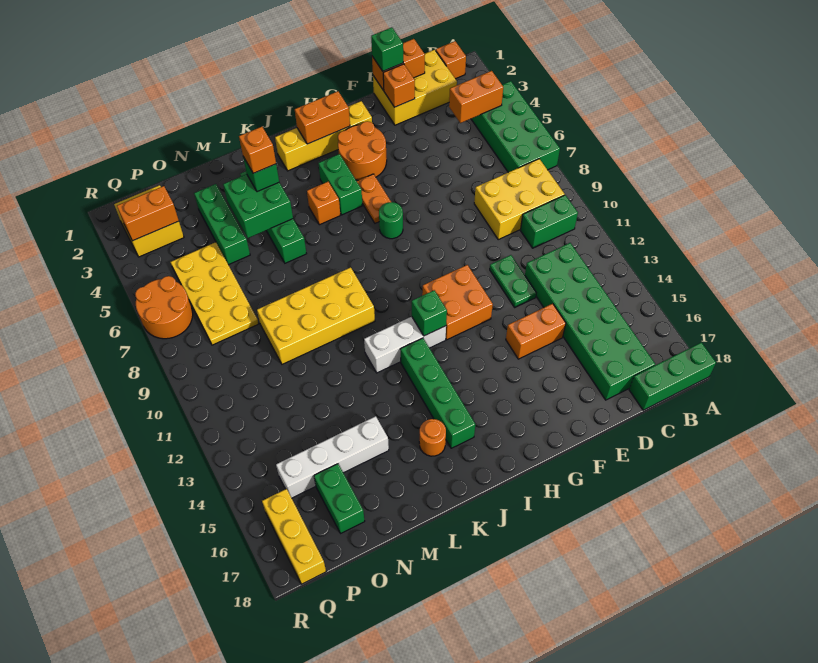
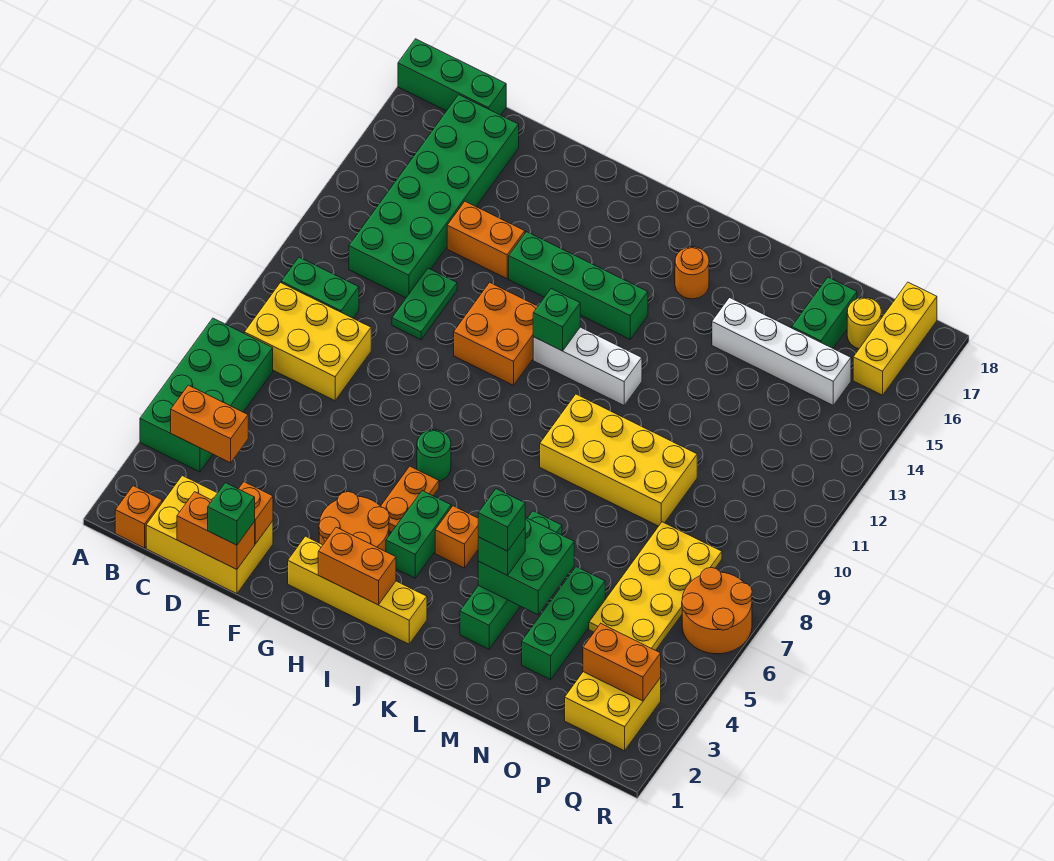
green 1x4 brick [401,338,475,448] -> green 1x4 brick turned to [509,232,648,339]
orange 1x1 brick [239,127,276,173] -> green 1x1 brick [478,489,525,551]
none -> yellow 1x1 round brick [847,298,881,349]

